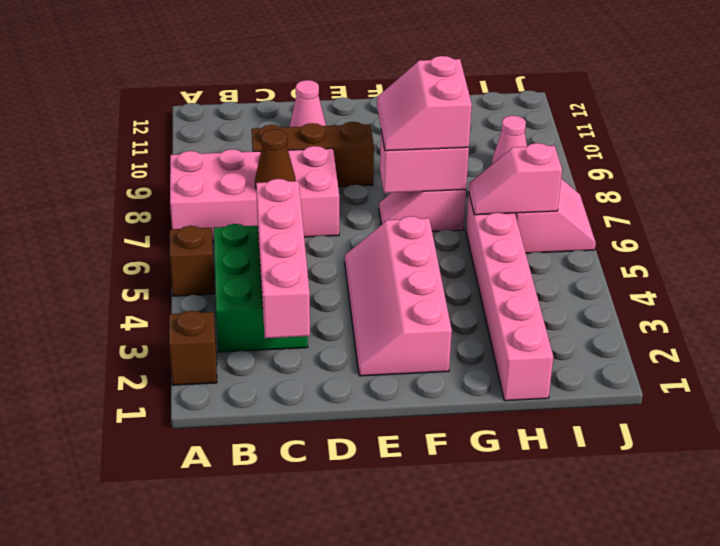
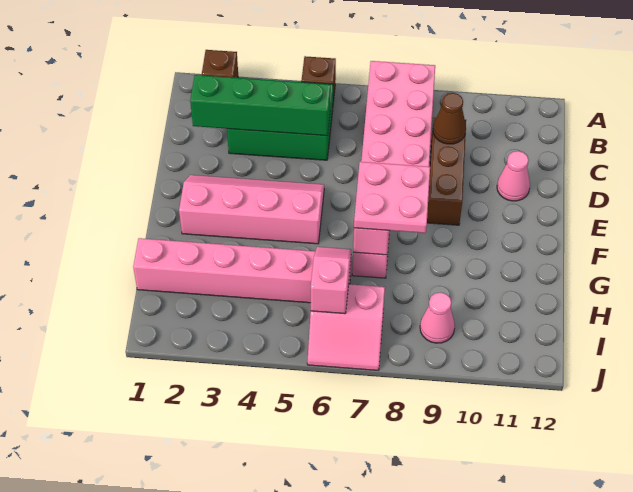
pink 1x4 brick [256,179,310,338] -> green 1x4 brick [190,75,331,136]
brown 1x1 cone [255,129,296,187] -> brown 1x1 cone moved to [433,93,466,144]
pink 2x2 slope [377,56,472,151] -> pink 2x2 plate [354,162,430,233]

